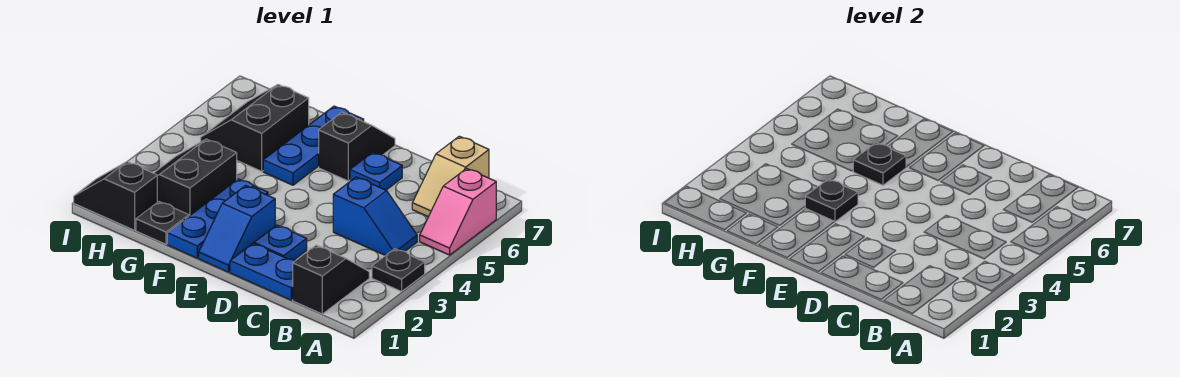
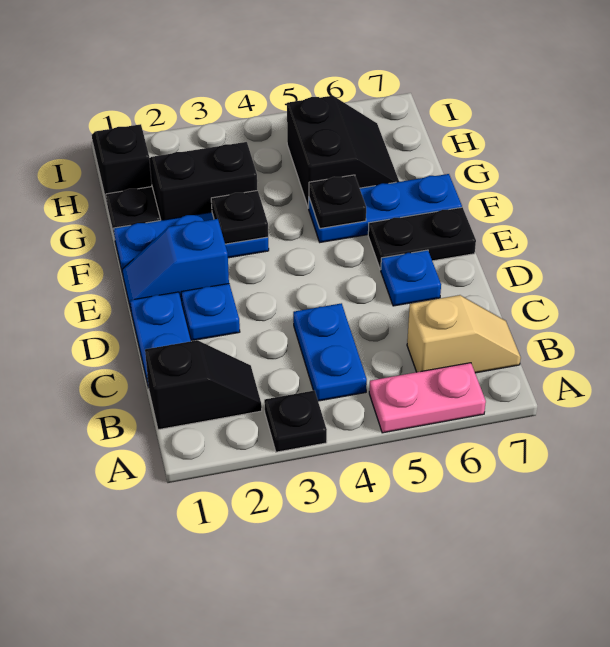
pink 1x2 slope [420,168,496,255] -> pink 1x2 plate [369,363,486,433]
blue 1x2 slope [333,177,417,256] -> blue 1x2 plate [293,303,367,401]
tan 1x2 slope [412,136,489,217] -> tan 1x2 slope turned to [407,295,521,373]
black 1x2 slope [319,112,395,181] -> black 1x2 plate [368,207,476,270]
black 2x2 slope [201,85,309,171] -> black 2x2 slope turned to [287,96,399,208]

